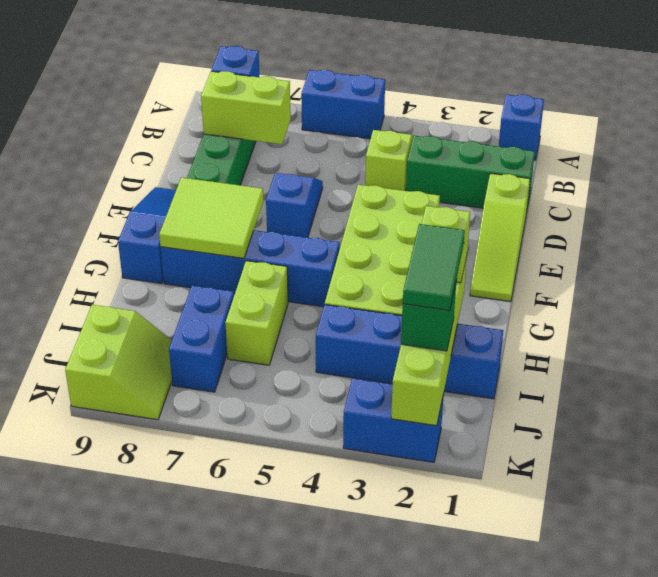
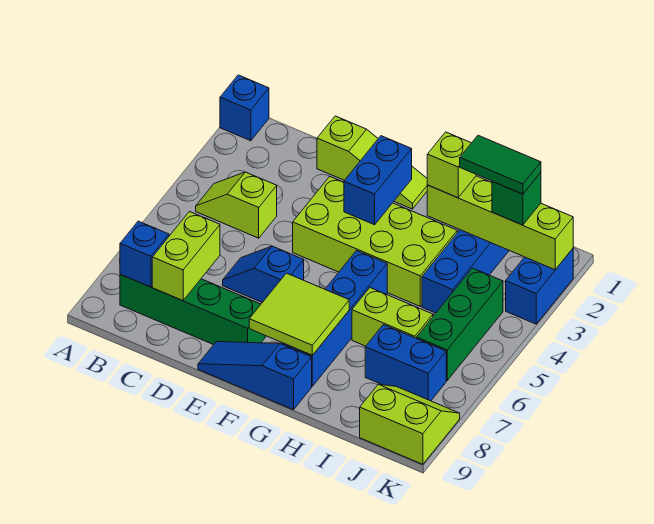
blue 1x2 brick [301,70,385,139] -> blue 1x2 brick moved to [344,136,412,225]
green 1x3 brick [406,136,535,208] -> green 1x3 brick moved to [417,268,503,380]

